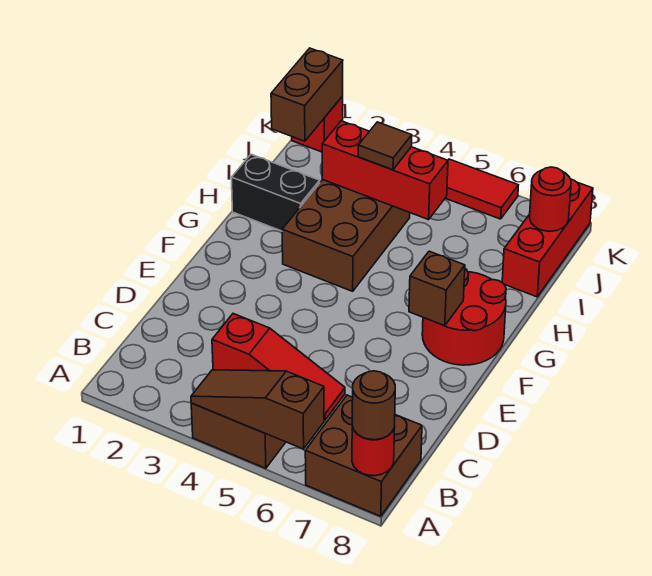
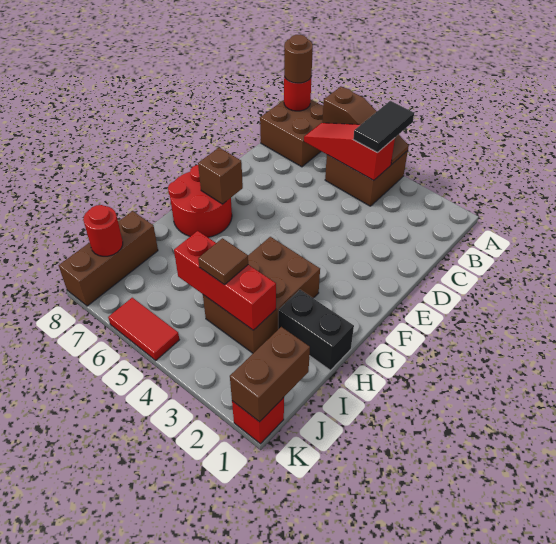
none -> black 1x2 tile [353,101,414,153]
red 1x3 brick [502,179,593,297] -> brown 1x3 brick [59,211,158,306]

